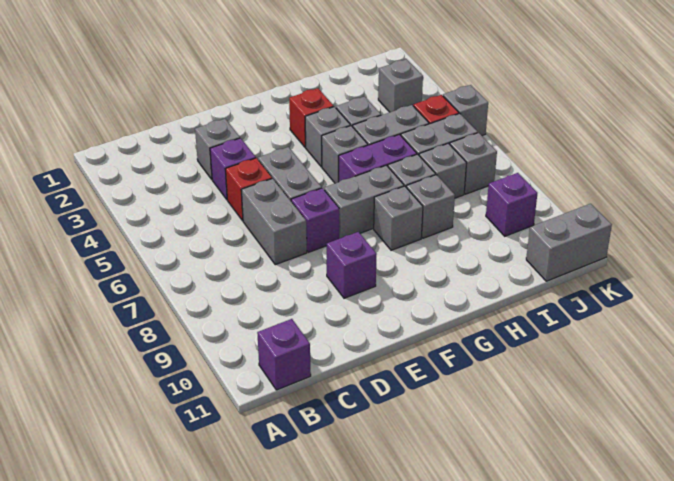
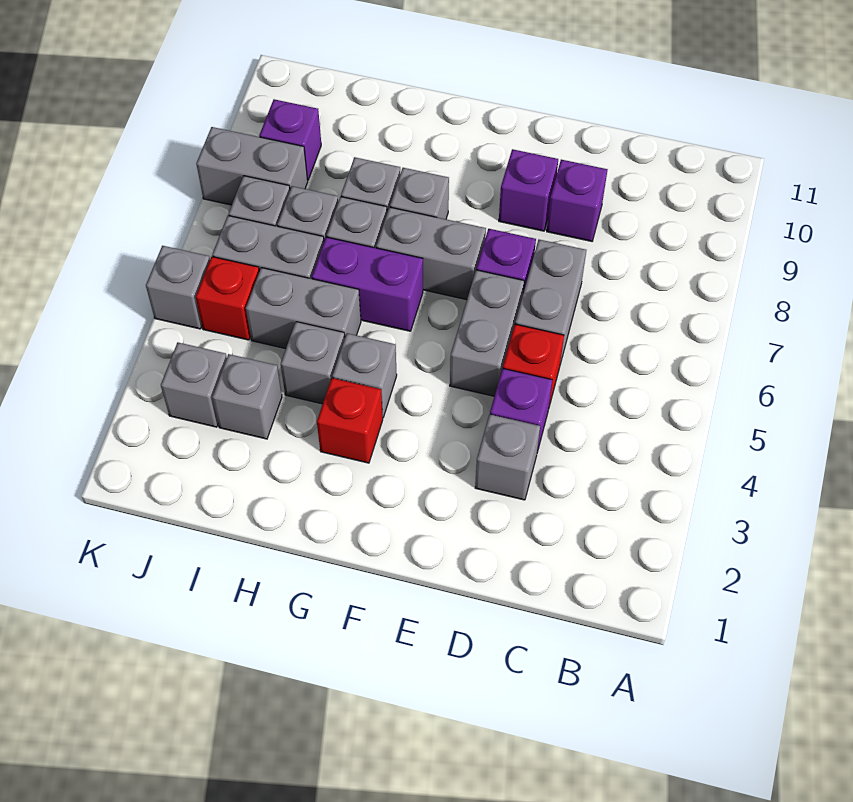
purple 1x1 brick [257,319,311,390] -> purple 1x1 brick moved to [547,160,608,241]
grey 1x1 brick [322,126,368,183] -> grey 1x1 brick moved to [212,354,282,439]
grey 1x2 brick [526,204,612,281] -> grey 1x2 brick moved to [196,127,308,205]

